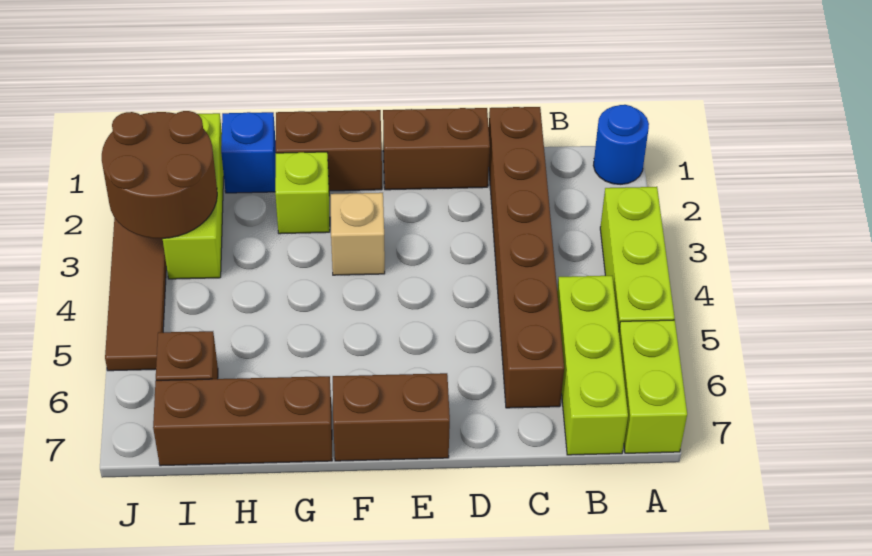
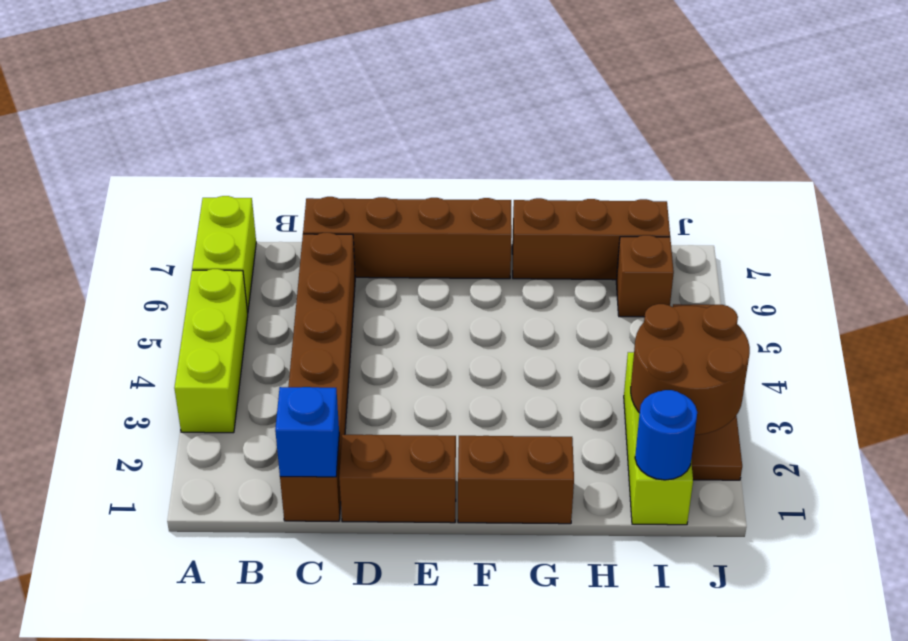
blue 1x1 round brick [593,105,649,184] -> blue 1x1 round brick moved to [635,390,697,480]
lime 1x3 brick [557,276,628,455] -> none
brown 1x2 brick [333,373,450,461] -> brown 1x4 brick [303,197,512,279]
tan 1x1 brick [331,193,385,275] -> none
lime 1x1 brick [275,152,330,234] -> none
blue 1x1 brick [221,112,276,193] -> blue 1x1 brick moved to [275,387,339,477]

